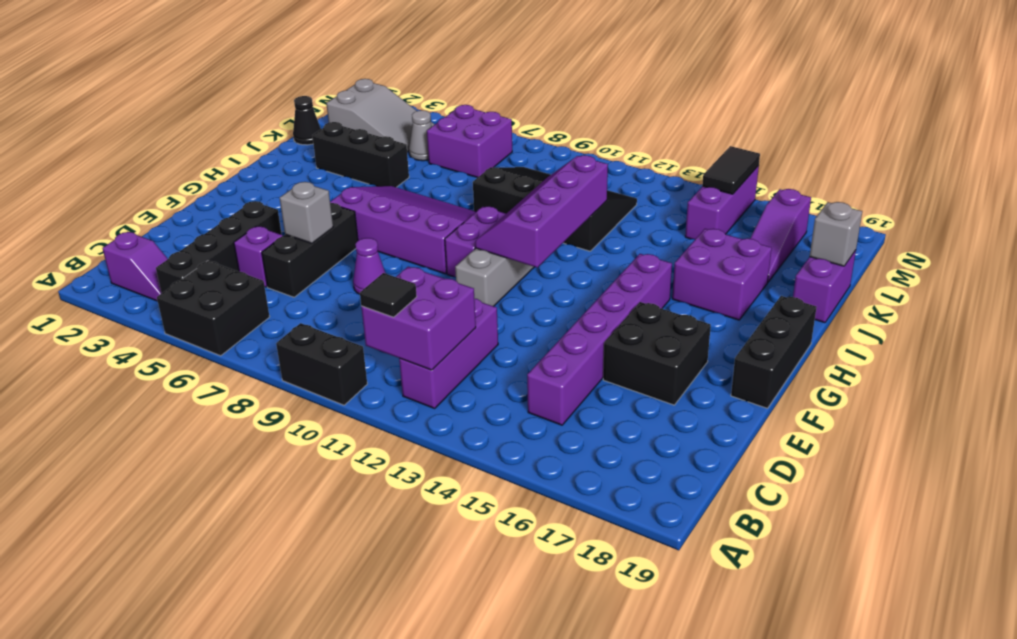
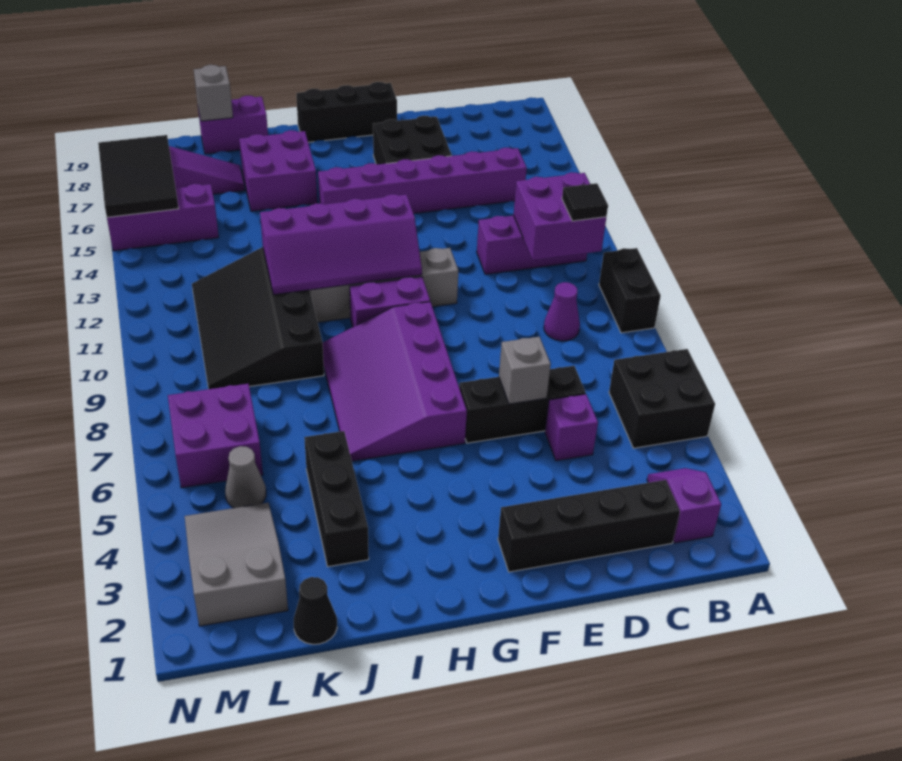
black 1x4 brick [156,201,282,293] -> black 1x4 brick moved to [498,480,680,572]
purple 1x1 cone [353,238,385,294] -> purple 1x1 cone moved to [544,282,580,341]
black 1x2 tile [702,146,760,194] -> black 2x3 tile [98,135,179,217]

